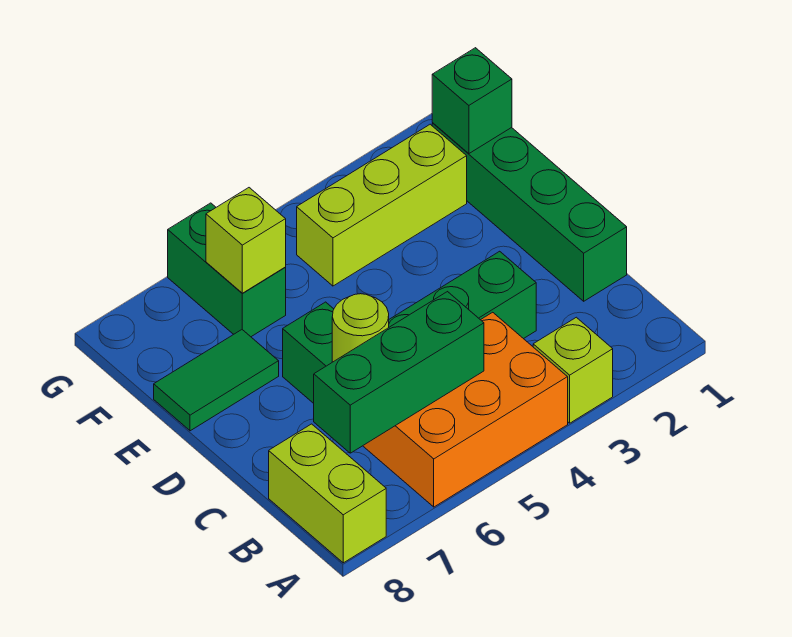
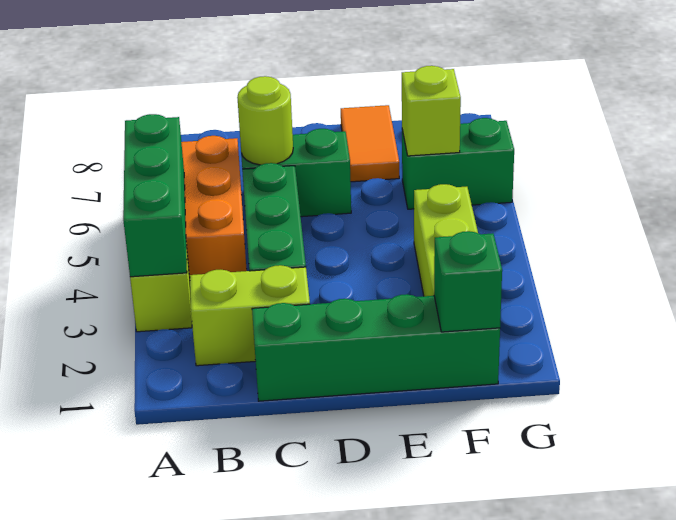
lime 1x2 brick [269,424,386,563] -> lime 1x2 brick moved to [190,265,310,366]
green 1x3 brick [314,292,484,453] -> green 1x3 brick moved to [123,114,187,277]
green 1x2 tile [154,330,279,431] -> orange 1x2 tile [341,105,399,182]

